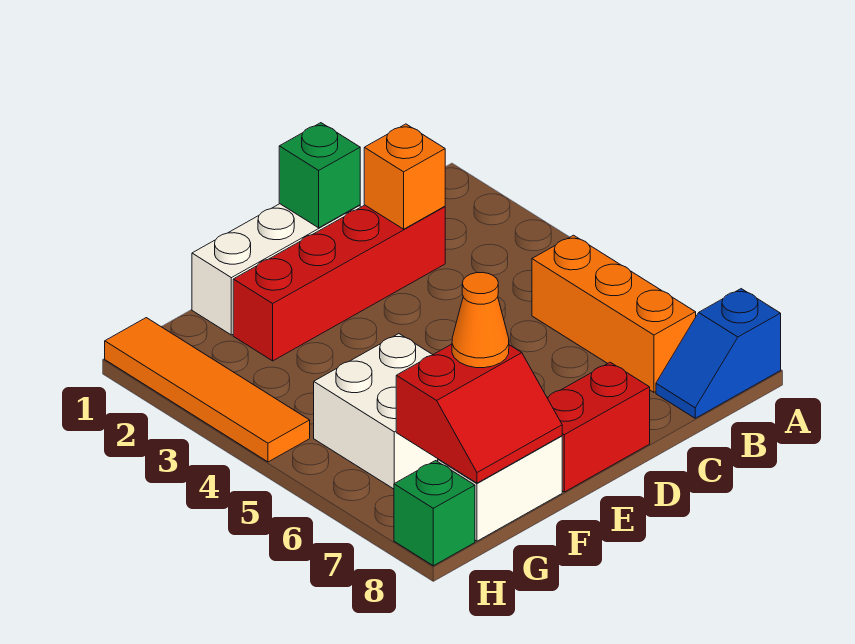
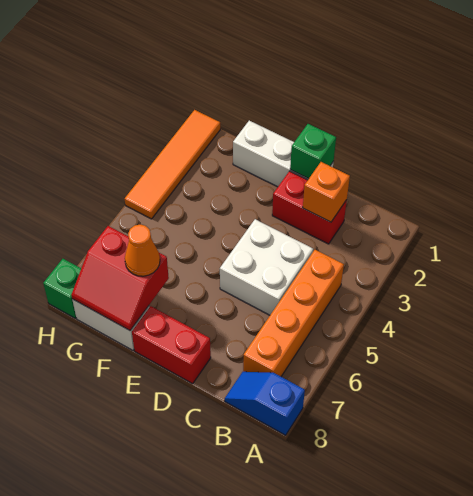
orange 1x3 brick [532,235,696,392] -> orange 1x4 brick [243,250,344,376]
red 1x4 brick [233,205,445,361] -> red 1x2 brick [272,171,347,244]
white 2x2 brick [314,334,438,489] -> white 2x2 brick moved to [220,219,313,315]

